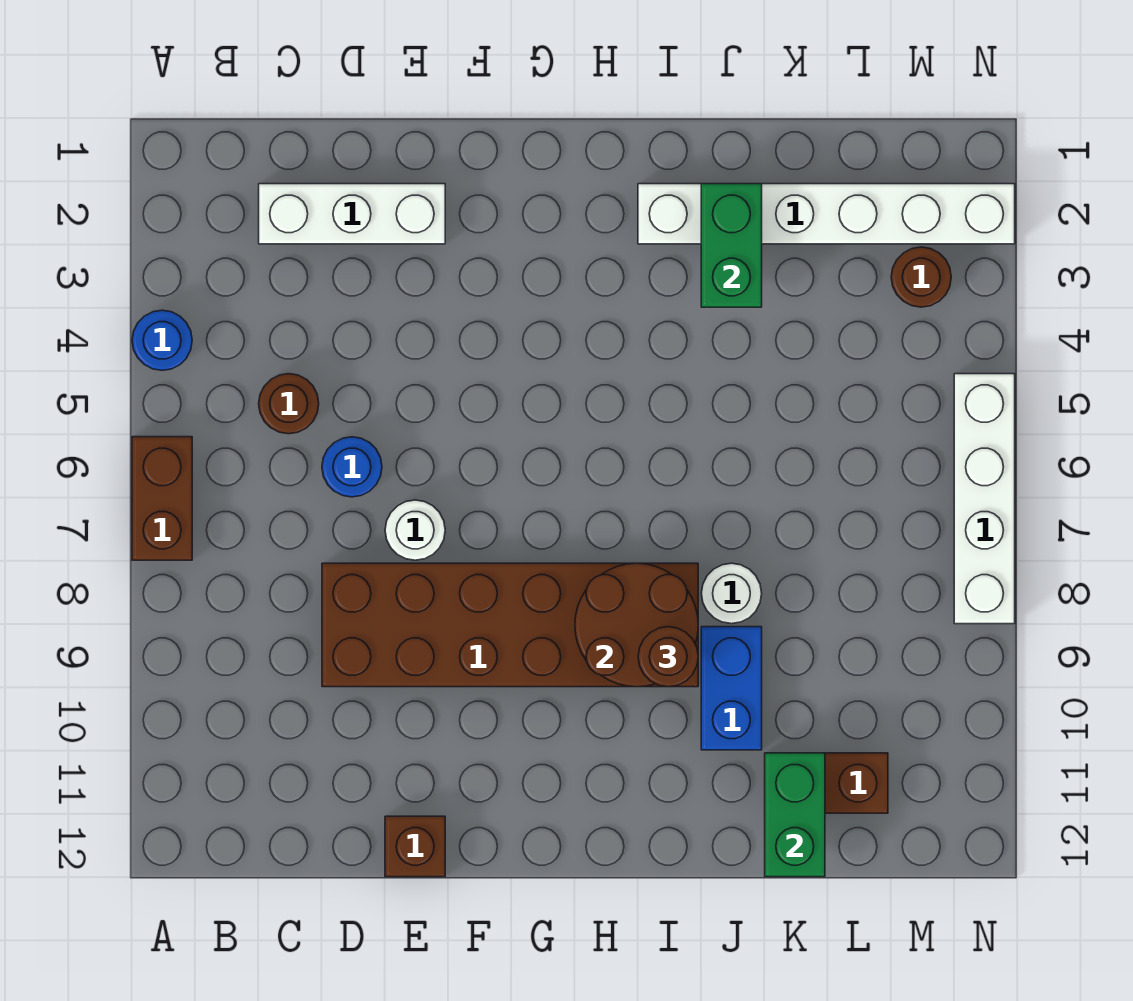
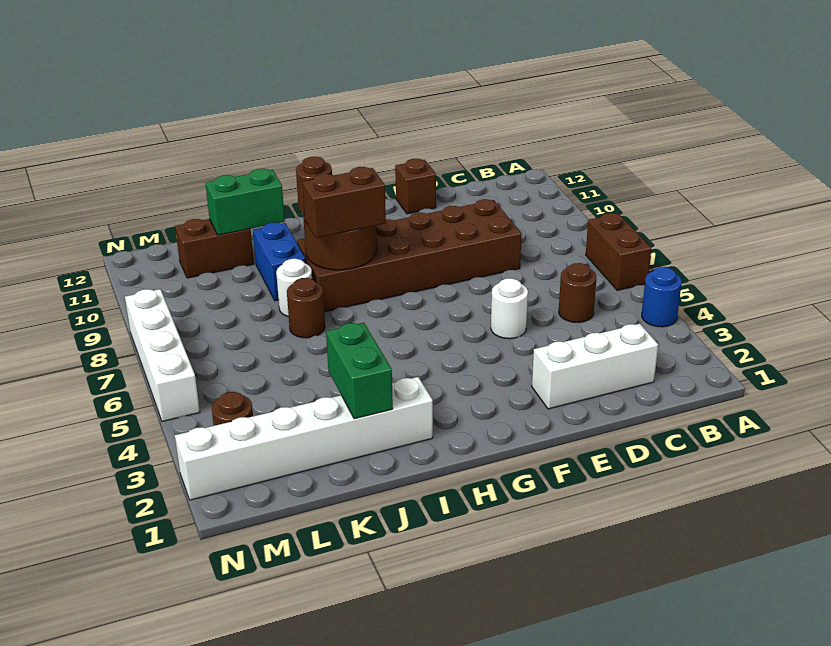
blue 1x1 round brick [322,437,382,497] -> none
white 1x1 round brick [385,500,445,560] -> white 1x1 round brick moved to [491,278,528,339]
none -> brown 1x2 brick [302,167,386,238]
none -> brown 1x1 round brick [287,278,325,338]
green 1x2 brick [765,753,825,877] -> green 1x2 brick turned to [205,169,285,235]

